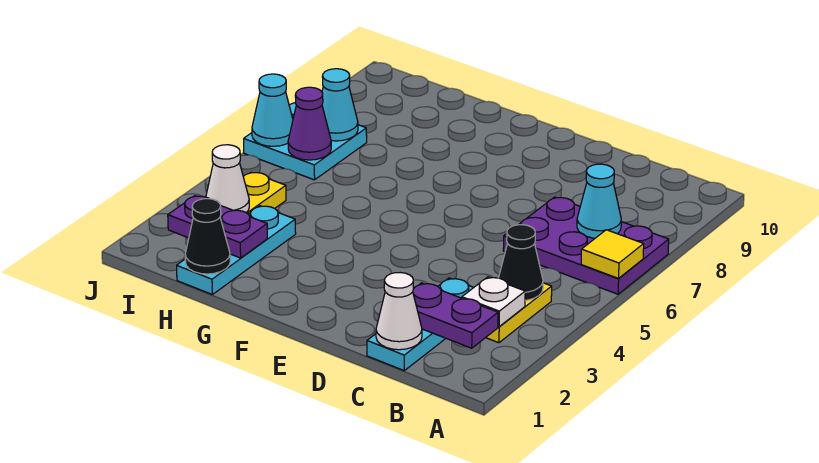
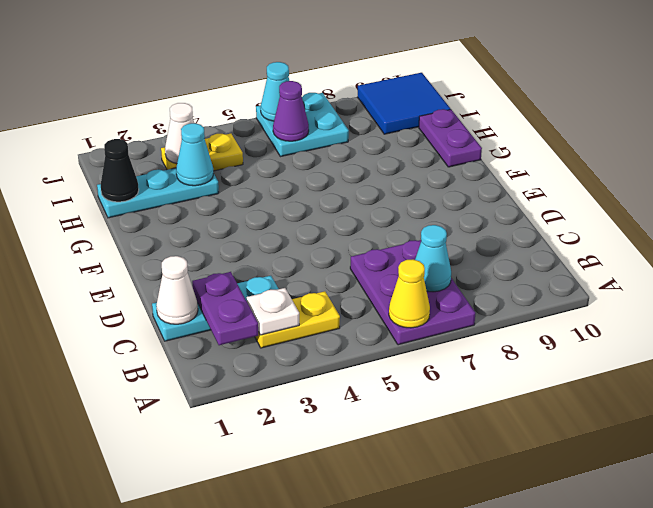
yellow 1x1 tile [581,230,644,278] -> yellow 1x1 cone [389,259,430,328]
black 1x1 cone [499,225,543,300] -> none
purple 1x2 plate [168,196,267,258] -> purple 1x2 plate moved to [419,109,482,167]
cyan 1x1 cone [322,69,358,141] -> cyan 1x1 cone moved to [176,123,213,186]
none -> blue 2x2 tile [358,73,451,134]

